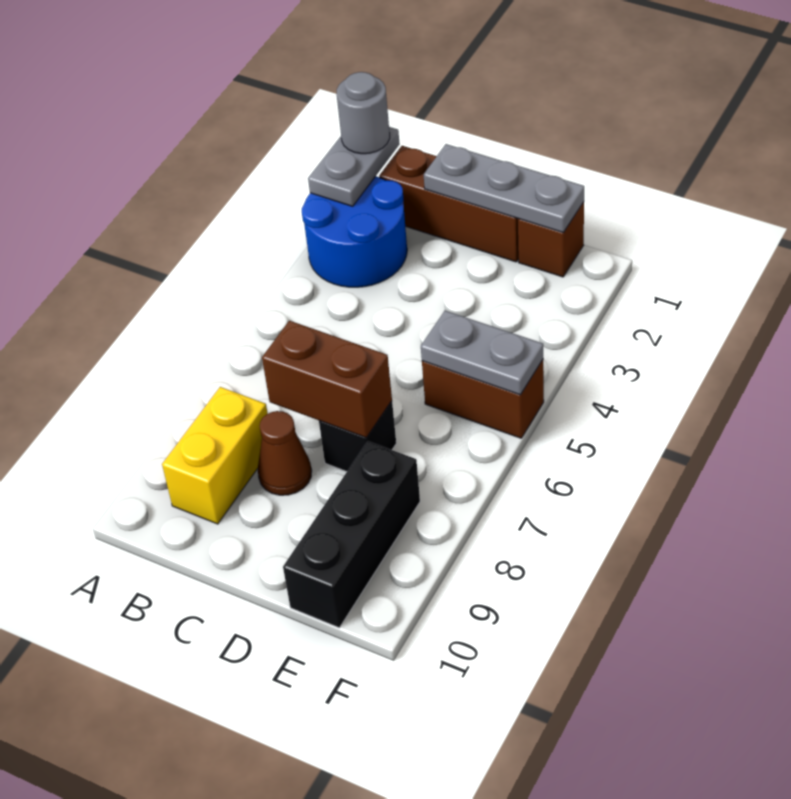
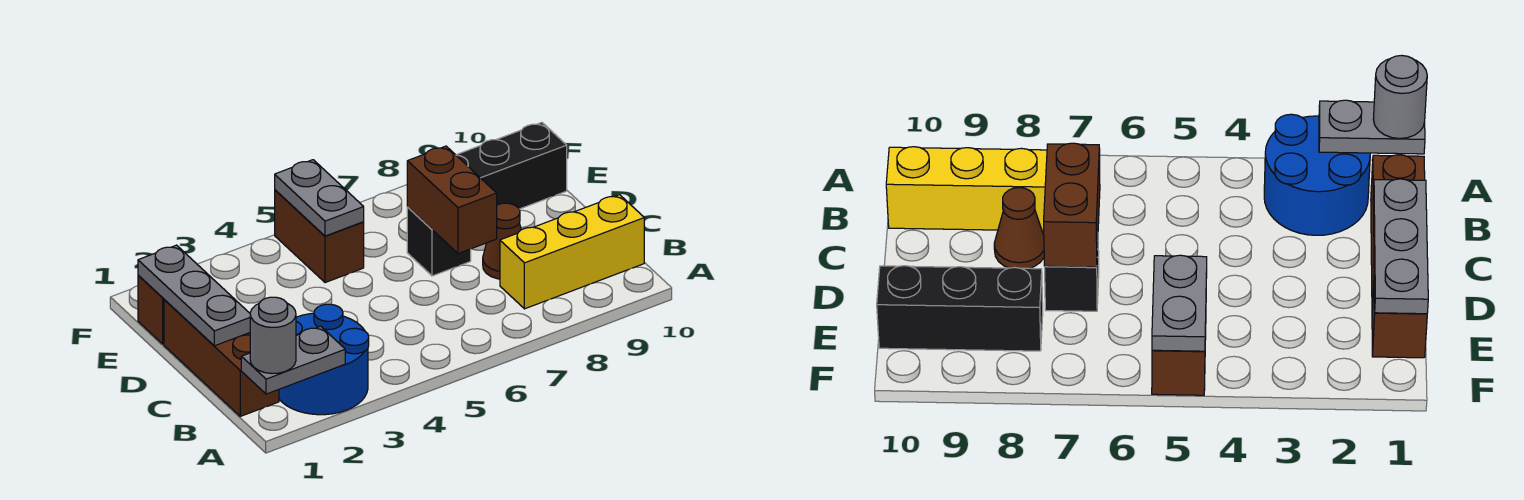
yellow 1x2 brick [162,387,268,524] -> yellow 1x3 brick [500,195,644,309]

